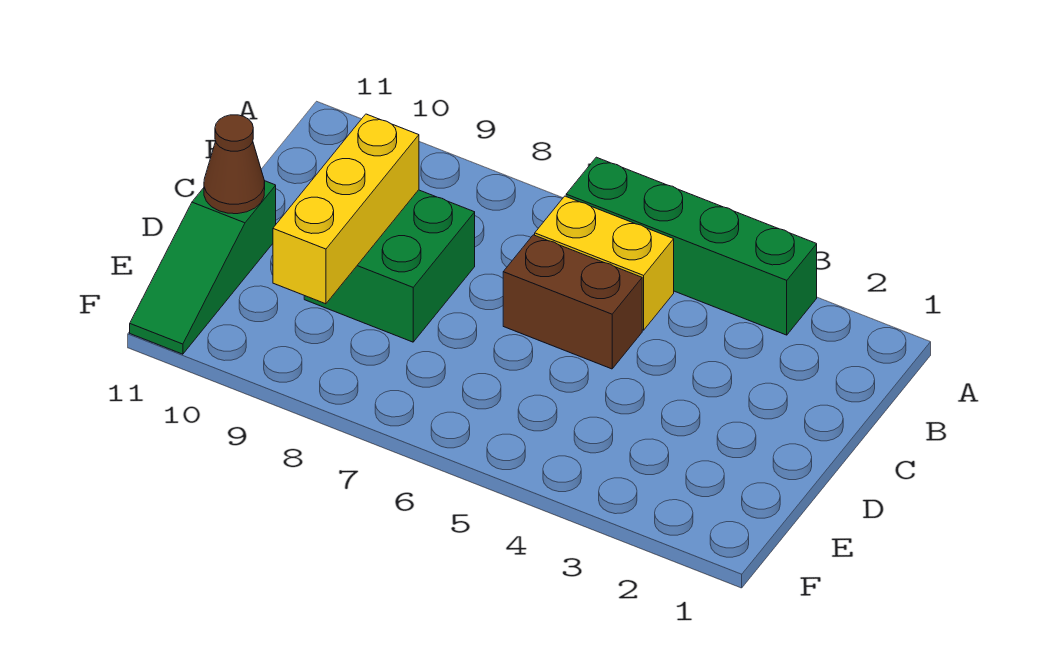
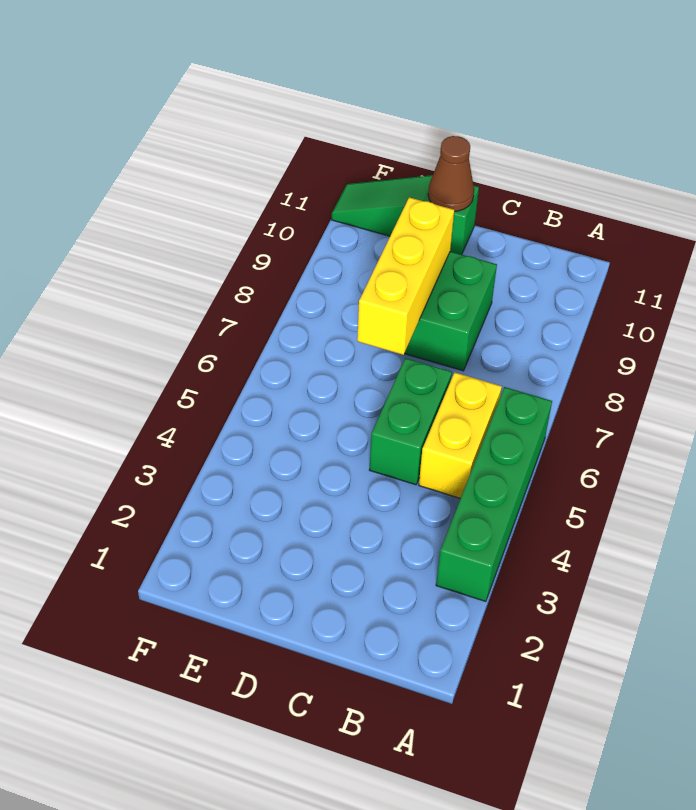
brown 1x2 brick [503,235,642,369] -> green 1x2 brick [369,358,452,485]
yellow 1x3 brick [273,114,419,304] -> yellow 1x3 brick turned to [357,197,454,355]

